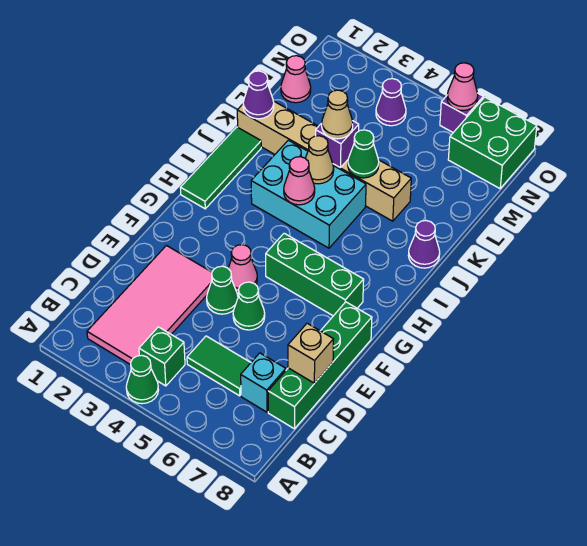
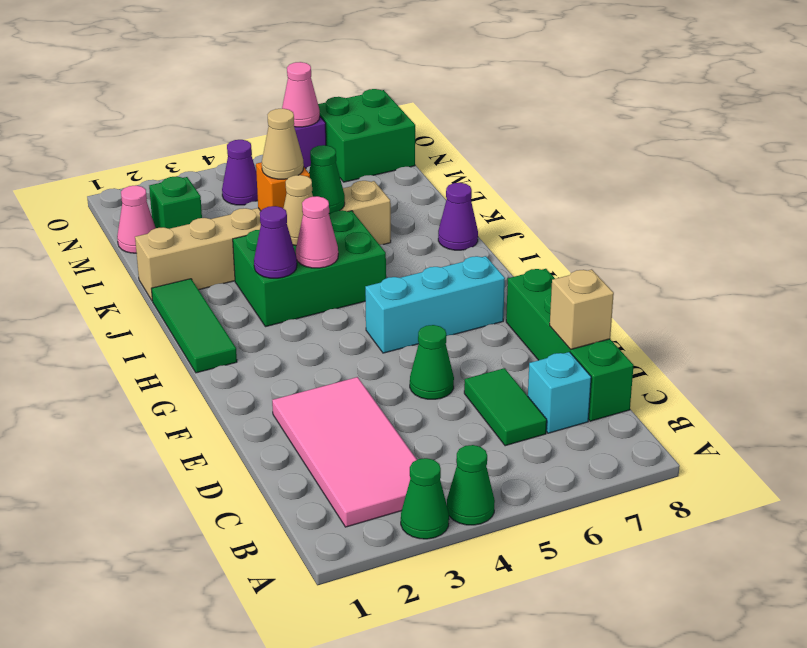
green 1x1 brick [139,327,185,386] -> green 1x1 brick moved to [149,176,202,229]
green 1x2 tile [187,336,251,396] -> green 1x2 tile turned to [464,368,547,446]
green 1x1 cone [207,266,238,314] -> green 1x1 cone moved to [401,458,449,539]
pink 1x1 cone [228,245,257,292] -> none
green 1x3 brick [266,233,364,316] -> cyan 1x3 brick [365,256,505,353]
cyan 2x3 brick [251,140,366,248] -> green 2x3 brick [233,210,386,327]
purple 1x1 cone [243,71,274,119] -> purple 1x1 cone moved to [254,206,297,278]
purple 1x1 brick [316,121,359,167] -> orange 1x1 brick [256,162,310,211]

